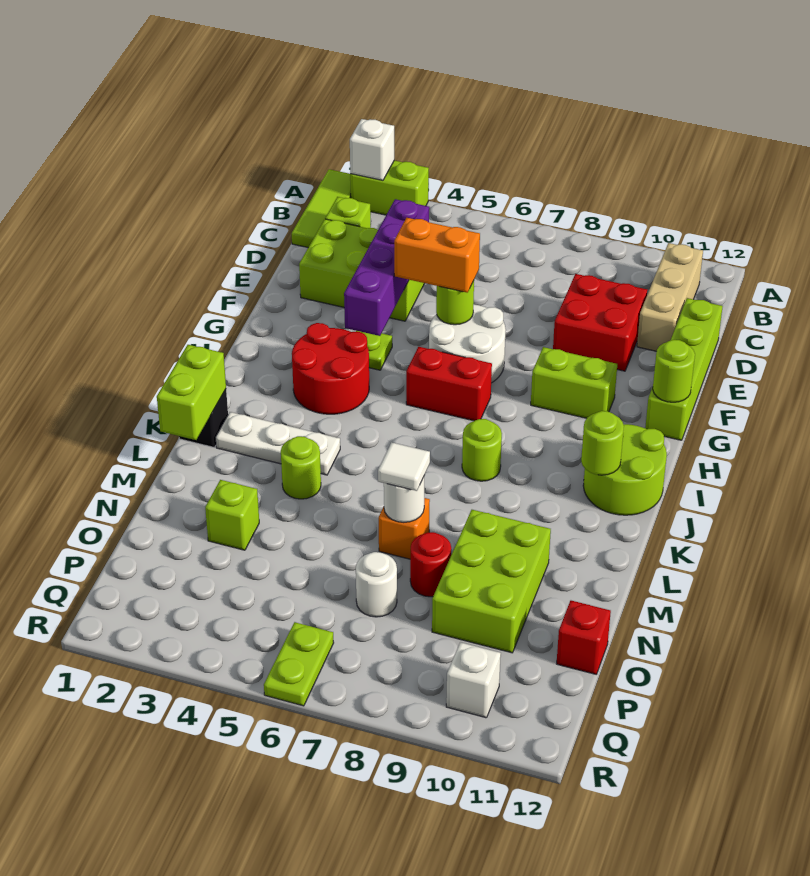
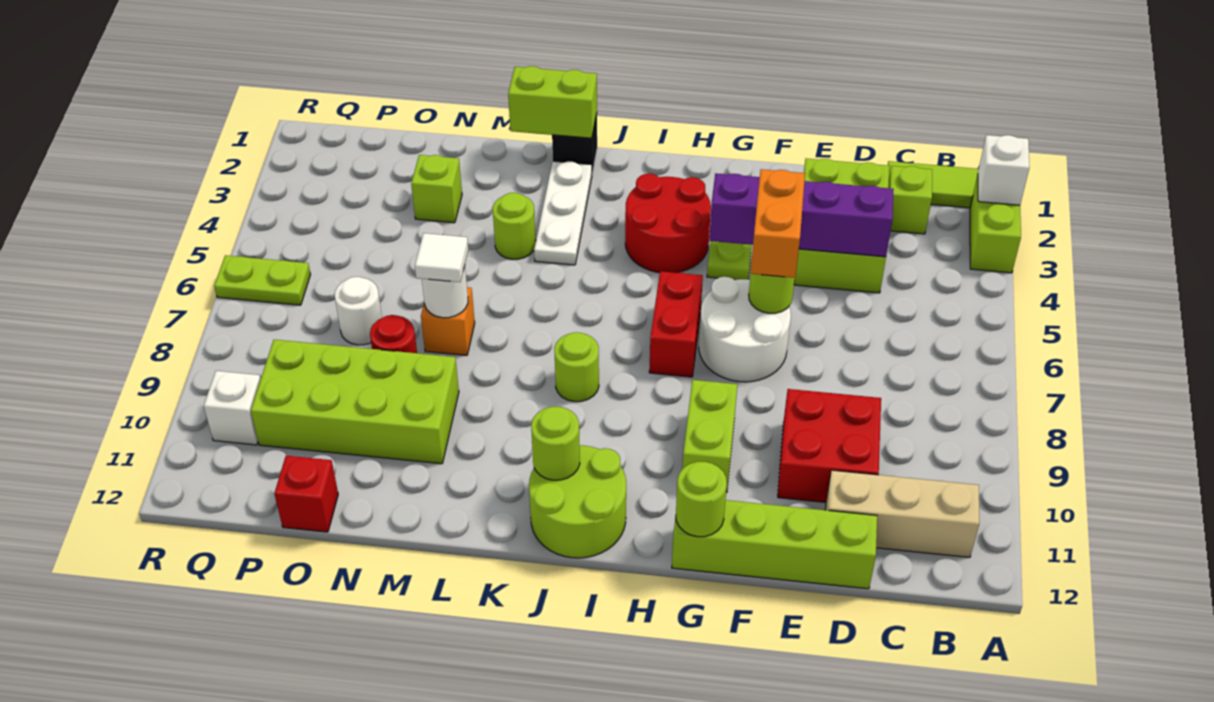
lime 2x3 brick [432,510,551,653] -> lime 2x4 brick [251,340,459,464]

